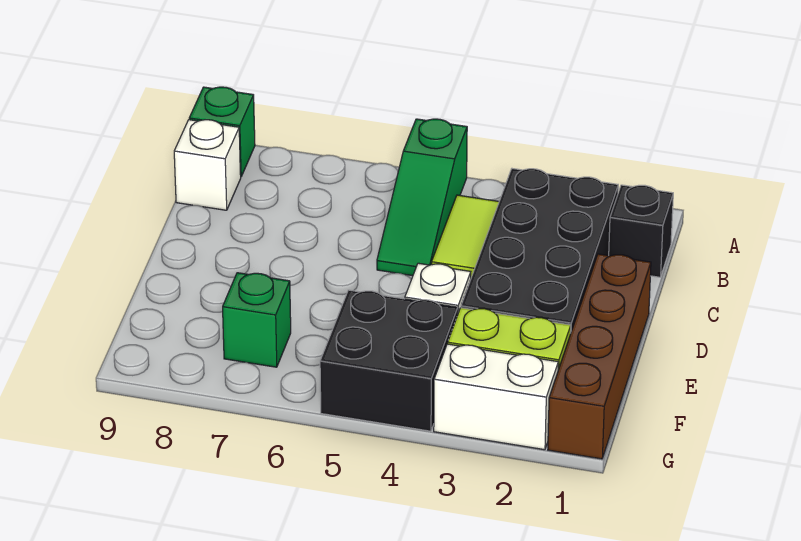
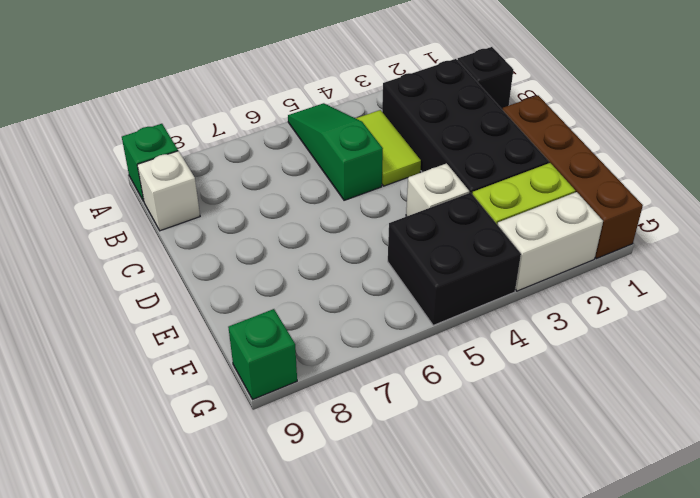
green 1x3 slope [377,119,467,276] -> green 1x3 slope turned to [288,103,383,200]
green 1x1 brick [223,273,291,367] -> green 1x1 brick moved to [228,309,297,399]

